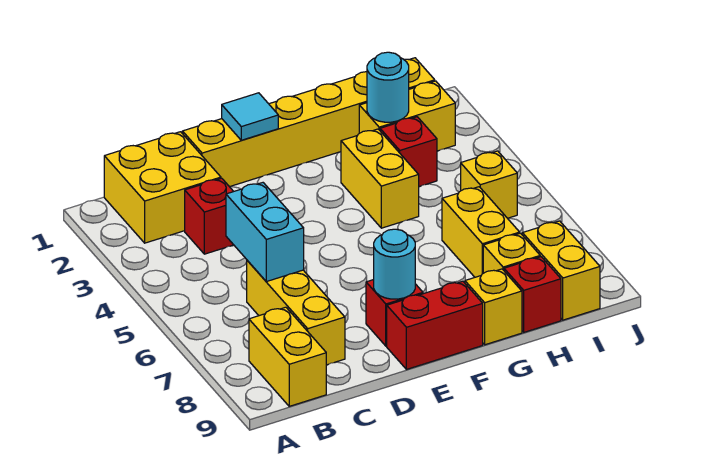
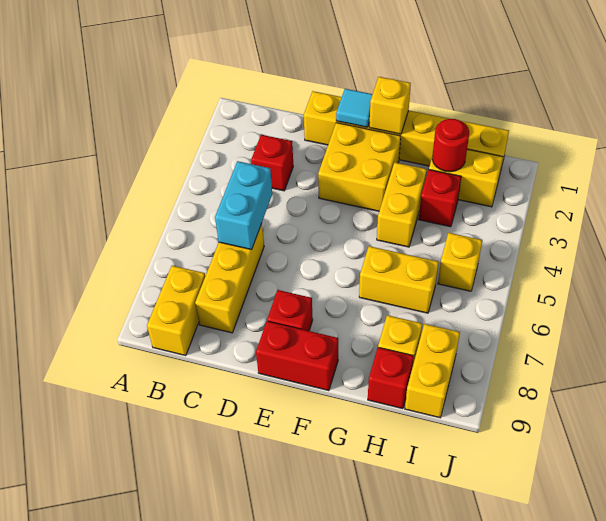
yellow 2x2 brick [104,132,221,243] -> yellow 2x2 brick moved to [318,123,401,211]
cyan 1x1 round brick [374,229,415,299] -> none
yellow 1x1 brick [465,269,522,345] -> yellow 1x1 brick moved to [369,77,411,134]
cyan 1x1 round brick [367,52,409,122] -> red 1x1 round brick [432,119,469,172]
yellow 1x2 brick [442,187,520,277] -> yellow 1x2 brick turned to [359,246,439,313]

